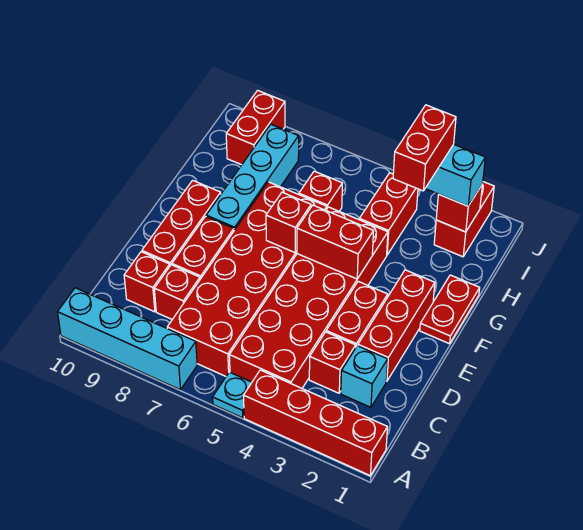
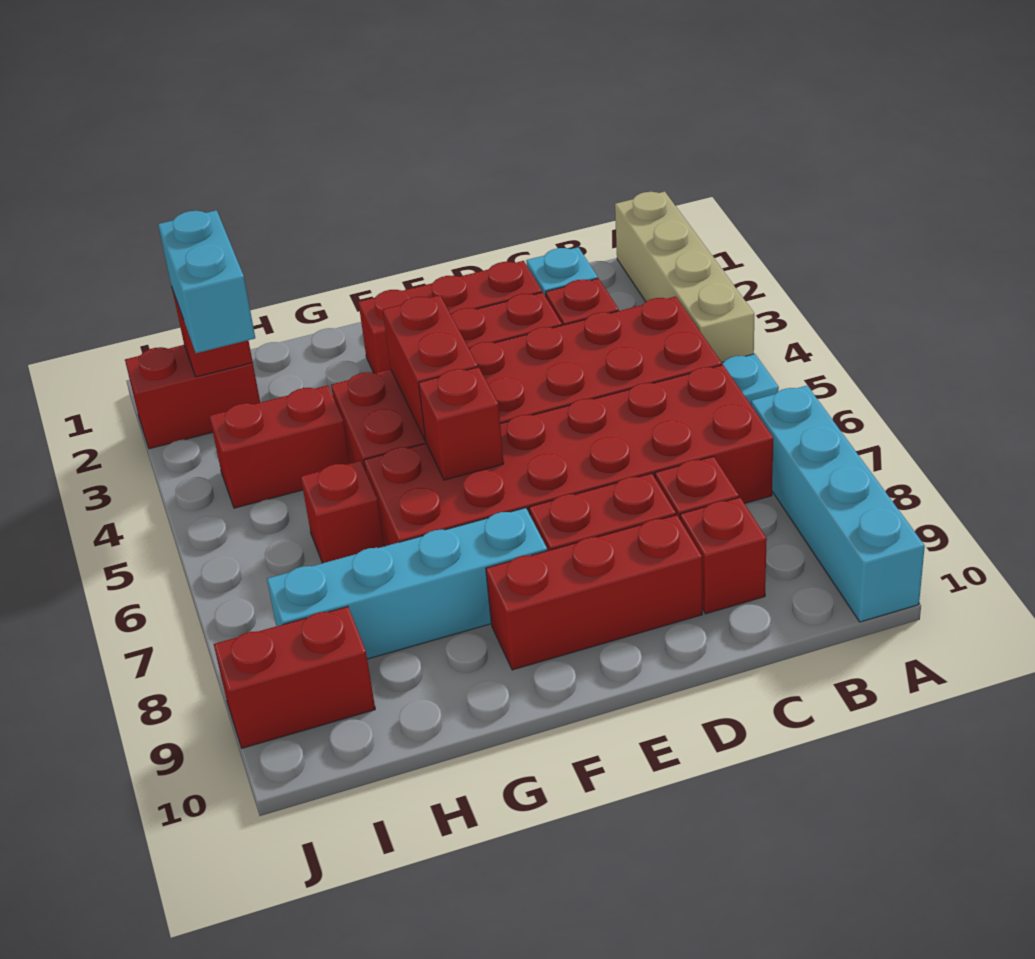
red 1x4 brick [244,370,387,476] -> tan 1x4 brick [615,192,754,362]
red 1x2 plate [420,275,480,344] -> none
red 1x2 brick [393,105,456,191] -> none

